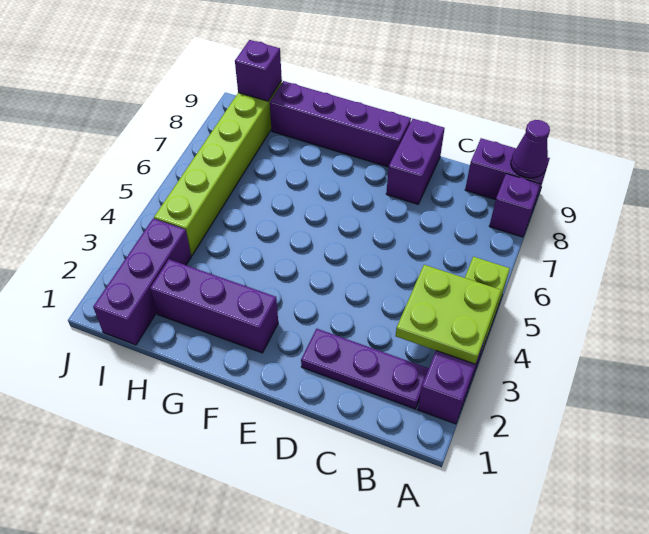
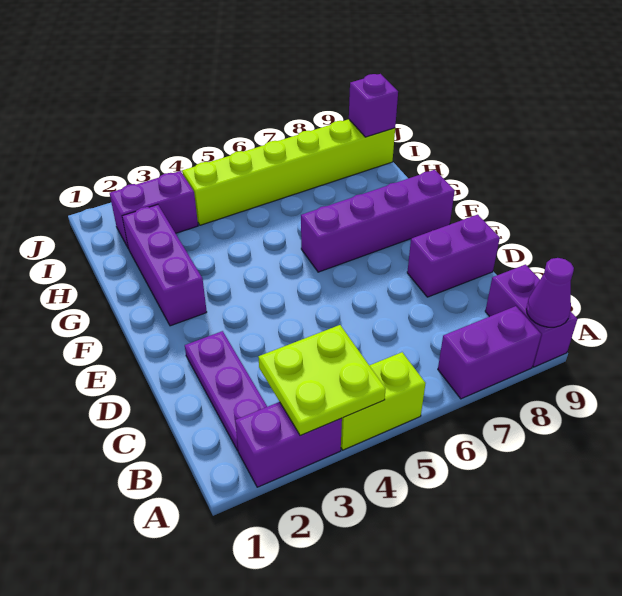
purple 1x1 brick [489,174,540,237] -> purple 1x2 brick [438,306,541,399]
purple 1x4 brick [270,81,411,167] -> purple 1x4 brick turned to [301,170,455,272]
purple 1x3 brick [93,219,191,345] -> purple 1x2 brick [110,171,198,249]

